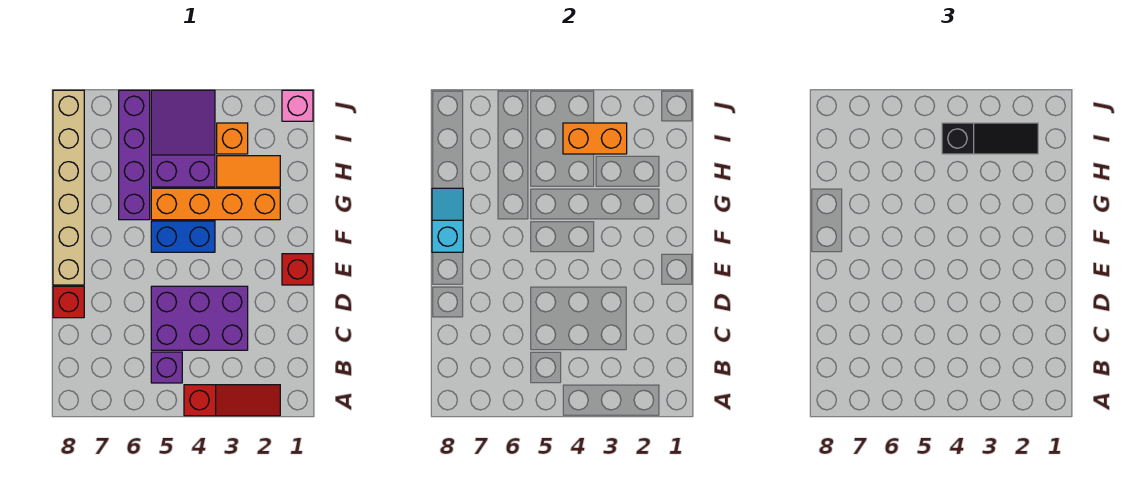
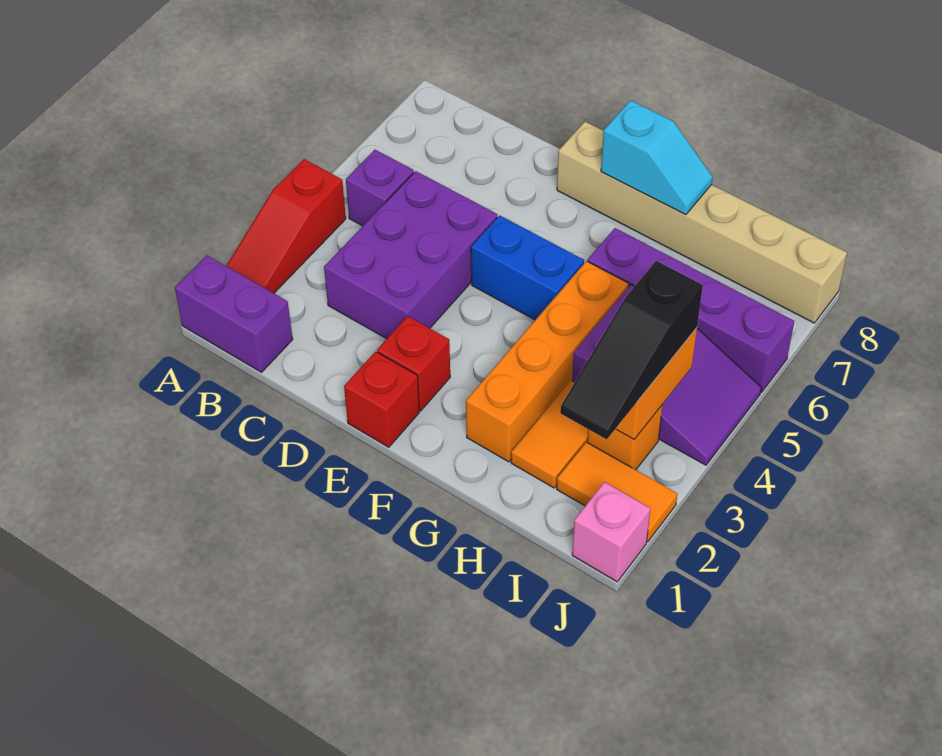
none -> purple 1x2 brick [175,256,293,372]
red 1x1 brick [53,286,84,318] -> red 1x1 brick moved to [377,316,450,411]
blue 1x2 brick [151,221,215,252] -> blue 1x2 brick turned to [471,215,584,320]
none -> orange 1x2 tile [557,442,677,542]

